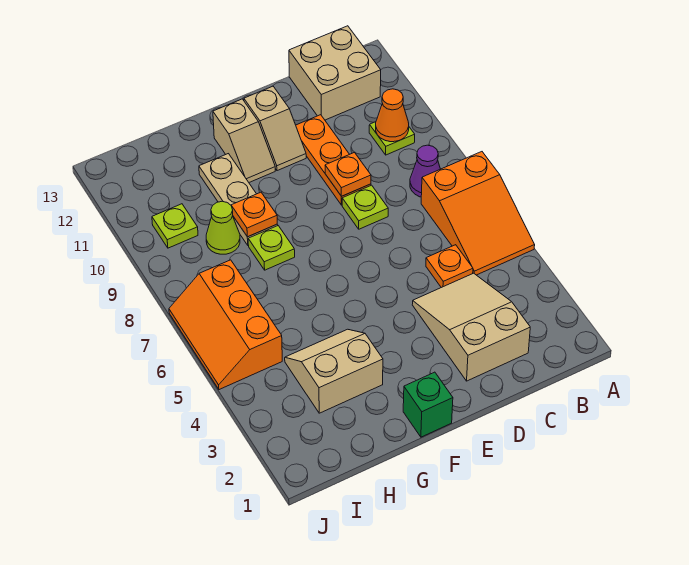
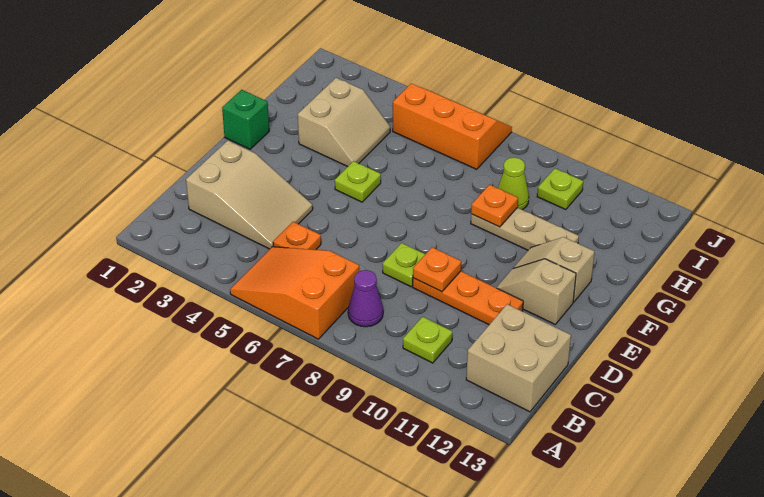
orange 1x1 cone [376,89,409,142] -> none
lime 1x1 plate [248,226,295,270] -> lime 1x1 plate moved to [335,161,381,202]

